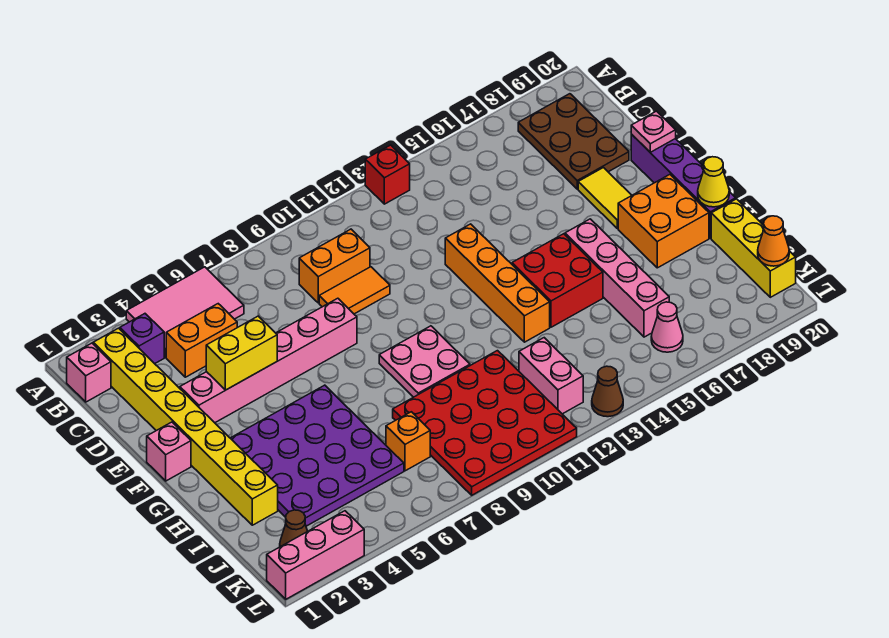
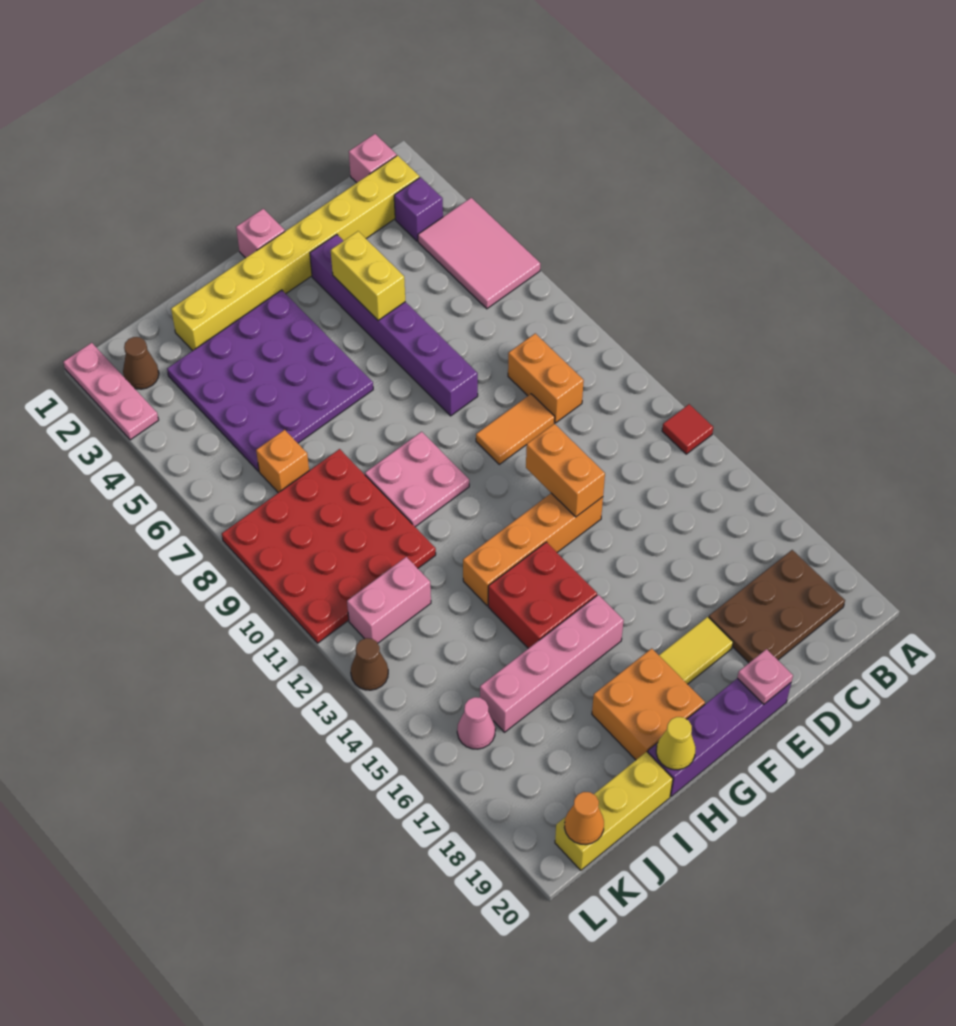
red 1x1 brick [365,145,410,204] -> red 1x1 tile [662,404,713,454]
orange 1x2 brick [166,304,237,377] -> orange 1x2 brick moved to [526,424,605,517]
orange 1x2 tile [319,267,390,314] -> orange 1x2 tile turned to [476,394,555,464]
pink 1x6 brick [180,298,357,423] -> purple 1x6 brick [310,234,478,416]
pink 1x3 brick [267,511,364,599] -> pink 1x3 plate [63,343,159,440]

